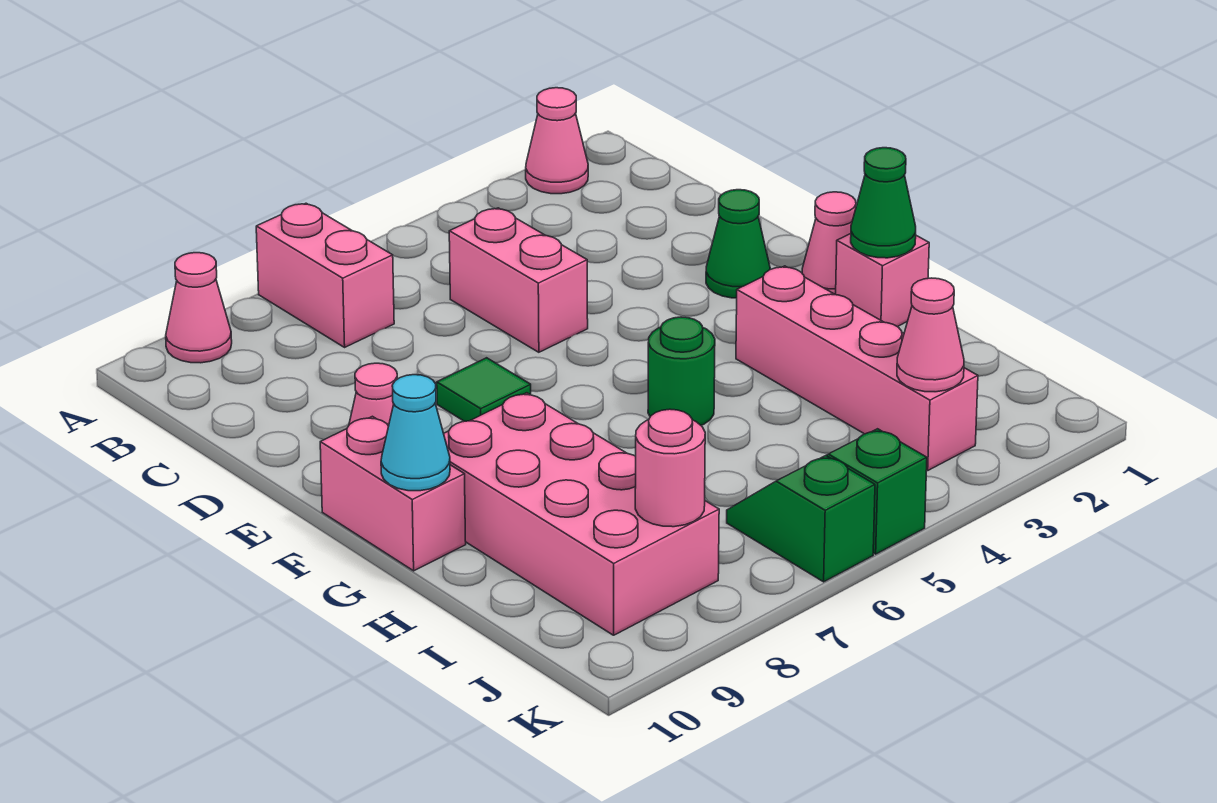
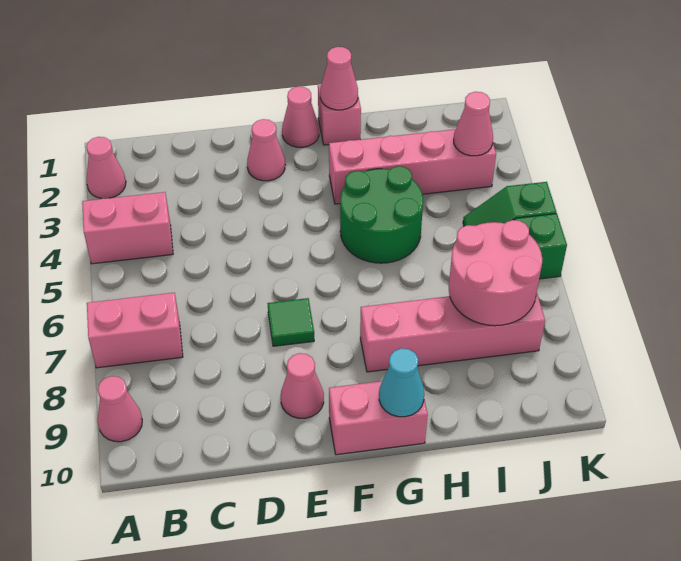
pink 1x2 brick [449,208,588,352] -> pink 1x2 brick moved to [82,192,173,264]
green 1x1 cone [706,190,770,298] -> pink 1x1 cone [247,119,285,181]
green 1x1 cone [851,148,916,258] -> pink 1x1 cone [320,47,358,110]
green 1x1 round brick [648,317,715,425] -> green 2x2 round brick [340,166,423,263]
pink 2x4 brick [444,393,719,635] -> pink 1x4 brick [360,293,545,372]
pink 1x1 round brick [635,409,705,527] -> pink 2x2 round brick [449,220,542,326]

